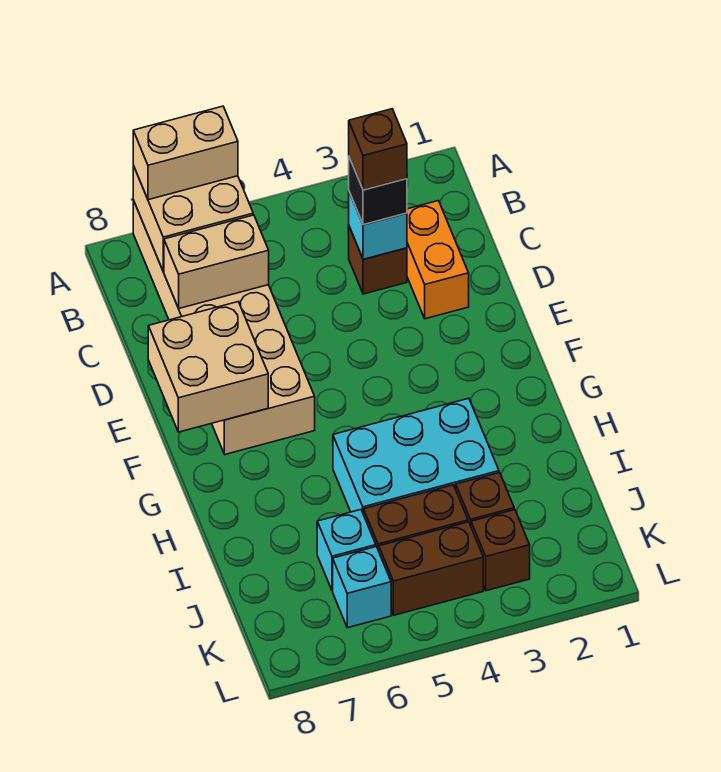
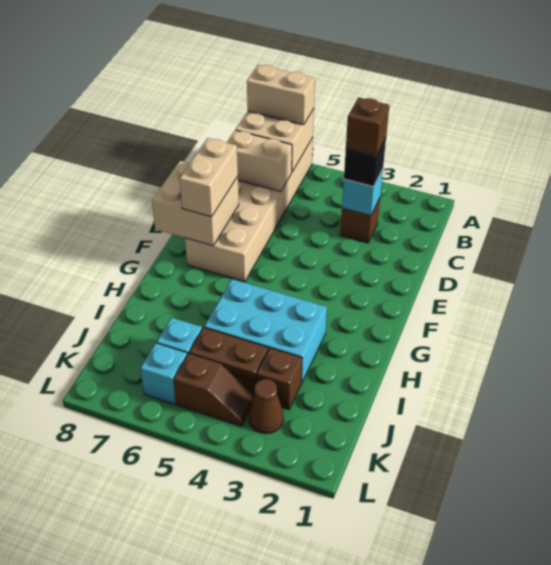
orange 1x2 brick [407,201,469,319] -> none
none -> tan 1x2 brick [180,138,238,217]
brown 1x1 brick [471,510,530,591] -> brown 1x1 cone [249,379,284,434]
brown 1x2 brick [379,522,483,615] -> brown 1x2 slope [174,354,255,427]

